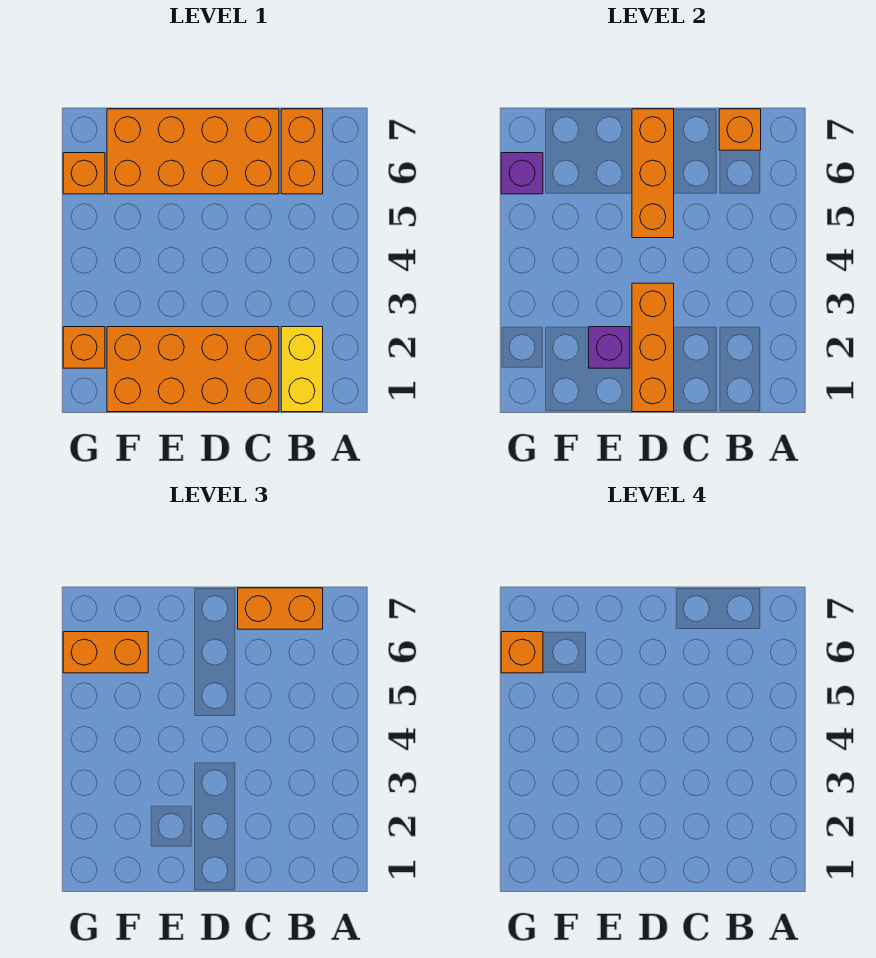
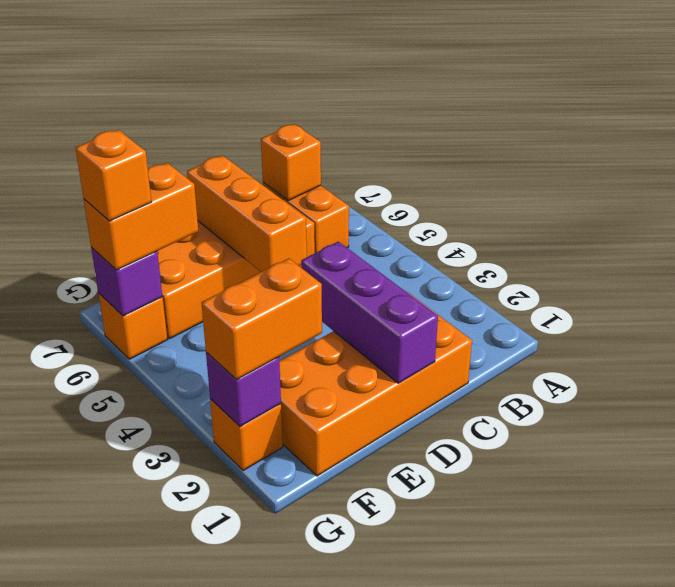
yellow 1x2 brick [281,327,323,412] -> none
orange 1x2 brick [238,588,323,629] -> orange 1x2 brick moved to [201,258,322,380]
orange 1x3 brick [632,283,674,412] -> purple 1x3 brick [301,242,438,383]
purple 1x1 brick [589,327,630,368] -> purple 1x1 brick moved to [206,352,281,426]

